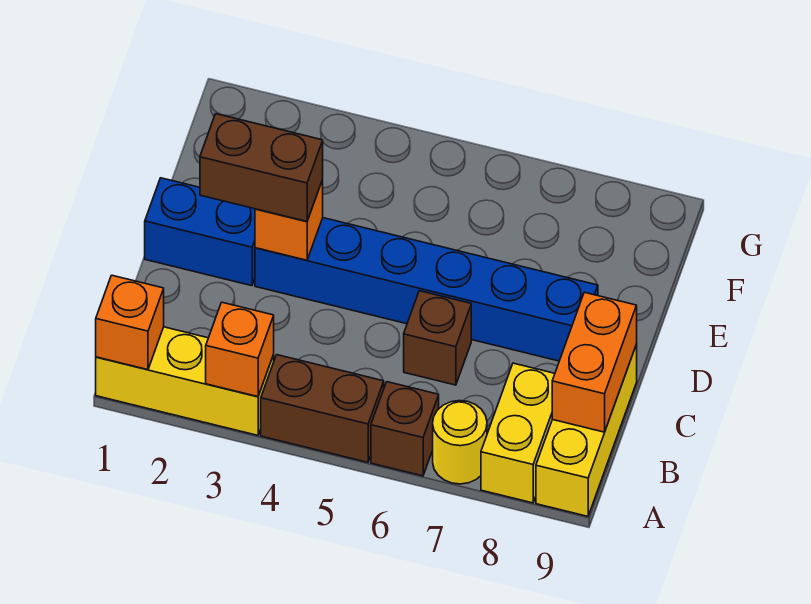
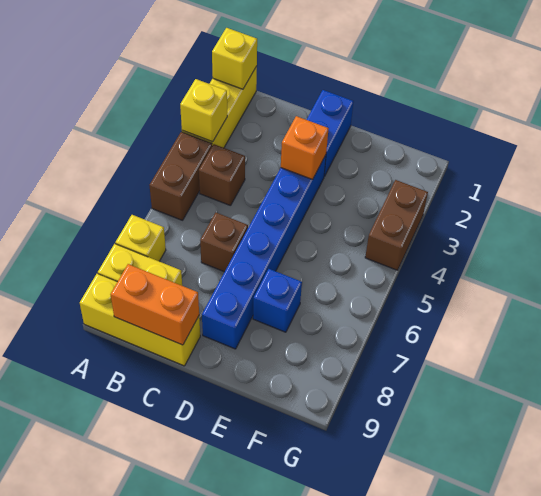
orange 1x1 brick [96,275,164,370] -> yellow 1x1 brick [212,28,257,89]
orange 1x1 brick [206,302,274,397] -> yellow 1x1 brick [180,79,227,142]
brown 1x1 brick [371,382,439,476] -> brown 1x1 brick moved to [199,144,245,206]
yellow 1x1 round brick [433,401,487,484] -> yellow 1x1 brick [115,215,166,261]
brown 1x2 brick [200,114,323,222] -> brown 1x2 brick moved to [365,180,428,270]
none -> blue 1x1 brick [253,269,302,332]

